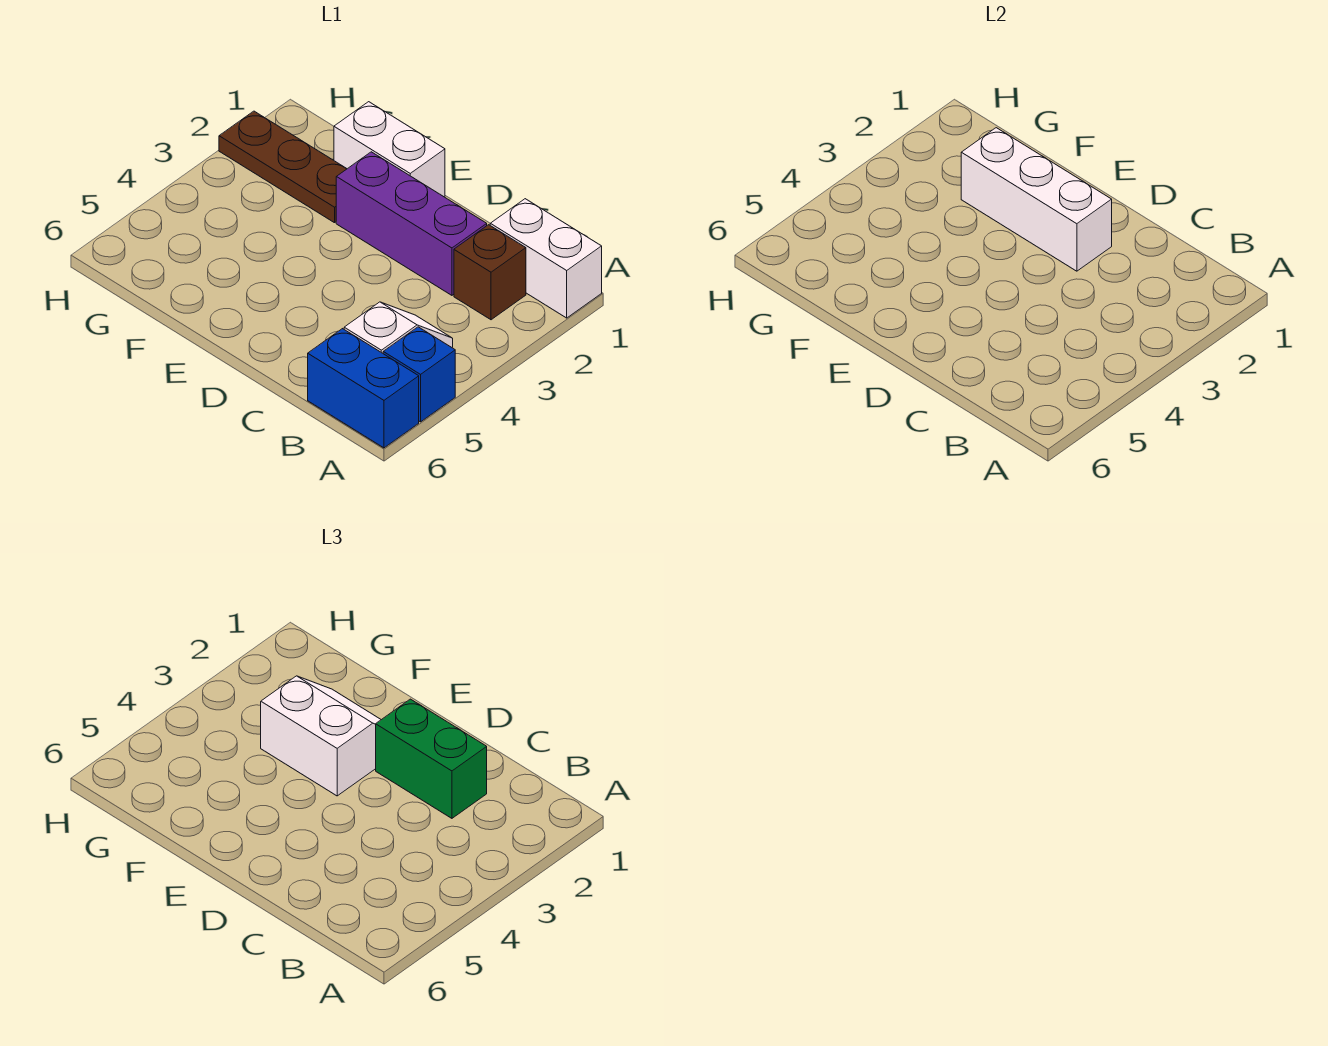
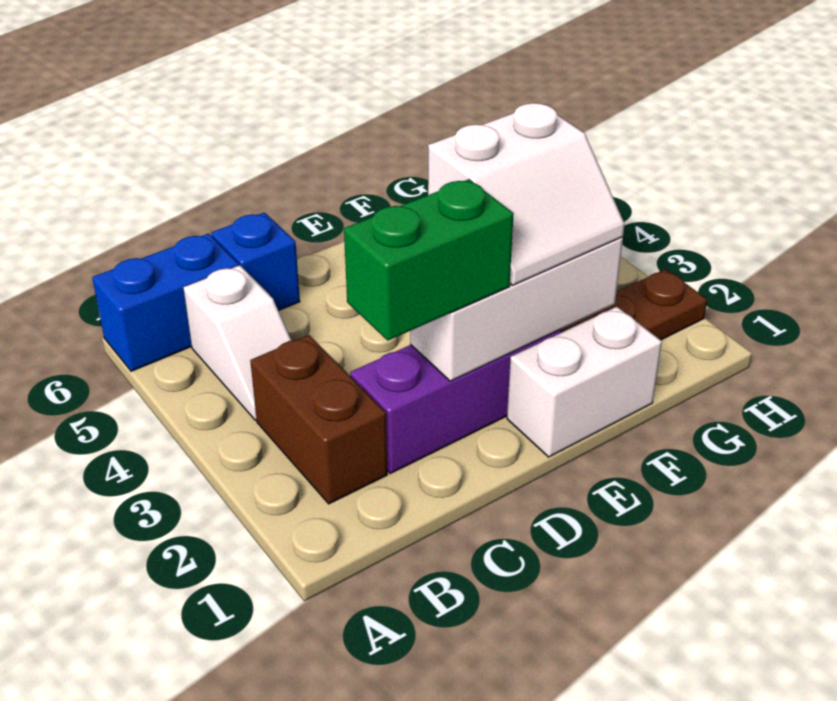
white 1x2 brick [490,199,602,318] -> none
blue 1x1 brick [383,327,455,422] -> blue 1x1 brick moved to [211,213,300,311]
brown 1x1 brick [454,225,526,320] -> brown 1x2 brick [250,335,387,504]

